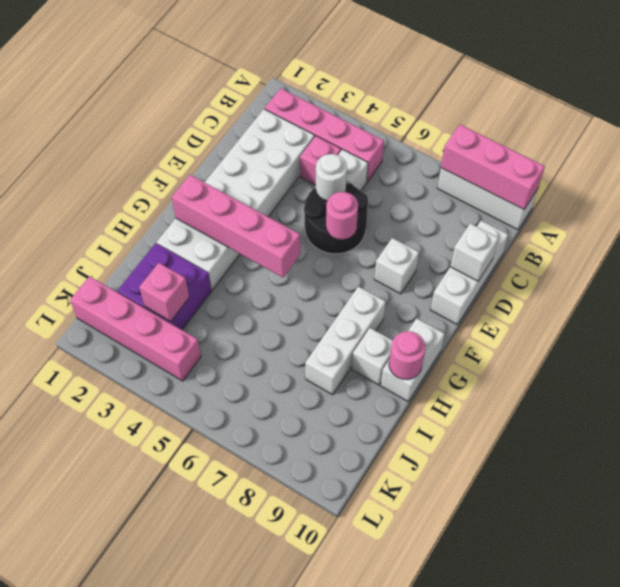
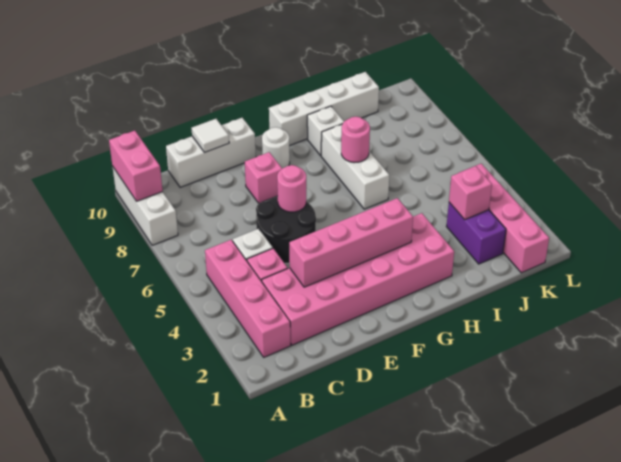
pink 1x3 brick [441,125,545,209] -> pink 1x2 brick [109,131,163,201]
white 2x6 brick [157,109,315,290] -> pink 2x6 brick [262,213,454,345]
white 1x1 round brick [316,154,347,201] -> white 1x1 round brick moved to [262,127,290,168]
white 1x1 brick [450,223,498,281] -> white 1x1 tile [191,119,229,153]
white 1x1 brick [374,238,419,294] -> pink 1x1 brick [245,152,282,203]
pink 1x4 brick [172,175,300,277] -> pink 1x4 brick turned to [289,198,413,287]
white 1x3 brick [305,286,386,395] -> white 1x3 brick turned to [321,124,389,209]
white 1x2 brick [381,318,445,401] -> white 1x4 brick [269,72,379,146]
pink 1x1 round brick [389,331,425,379] -> pink 1x1 round brick moved to [341,117,370,163]
purple 2x2 brick [117,243,211,330] -> purple 1x2 brick [447,202,506,264]

